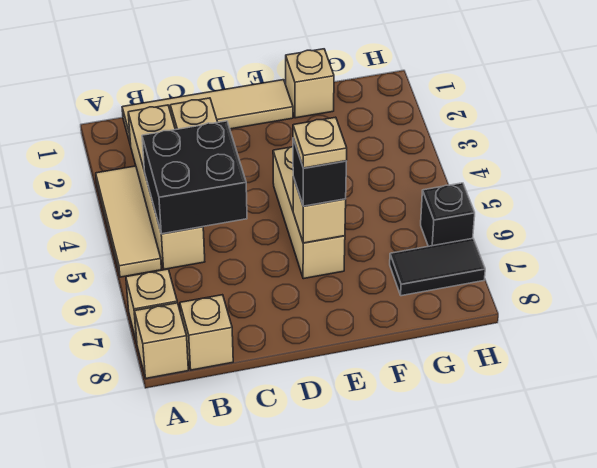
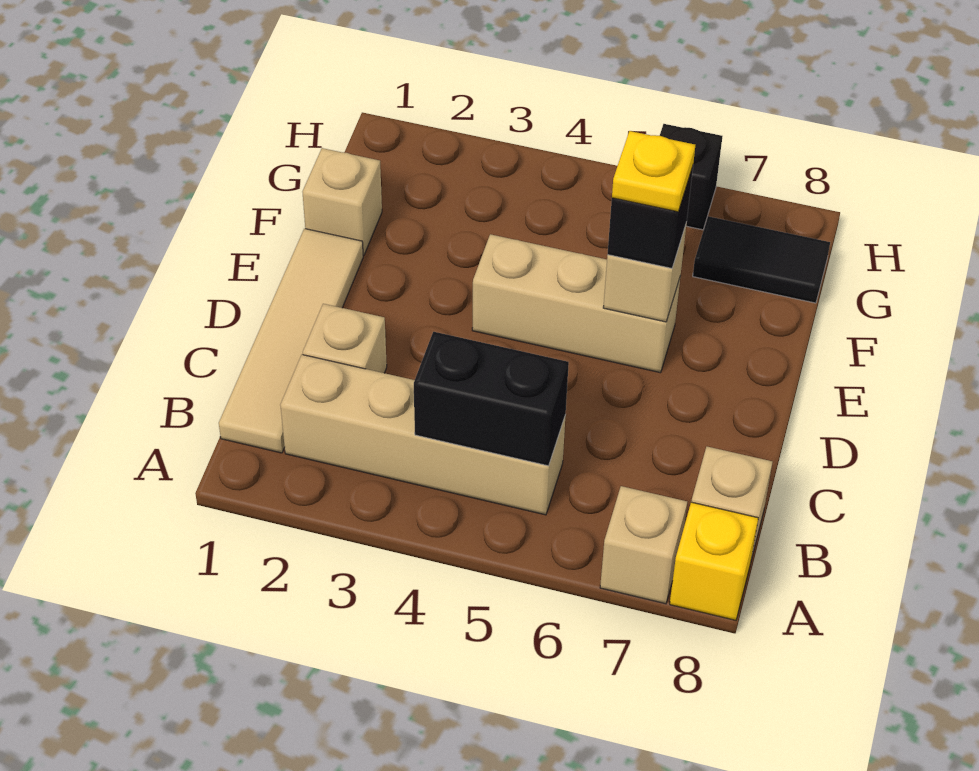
tan 1x3 tile [96,166,161,277] -> none
tan 1x1 brick [134,303,188,378] -> yellow 1x1 brick [670,502,758,620]
black 2x2 brick [142,121,247,234] -> black 1x2 brick [414,332,569,466]
tan 1x1 plate [293,117,347,168] -> yellow 1x1 plate [612,131,695,212]
black 1x2 tile [390,239,485,296] -> black 1x2 tile turned to [693,216,830,303]

